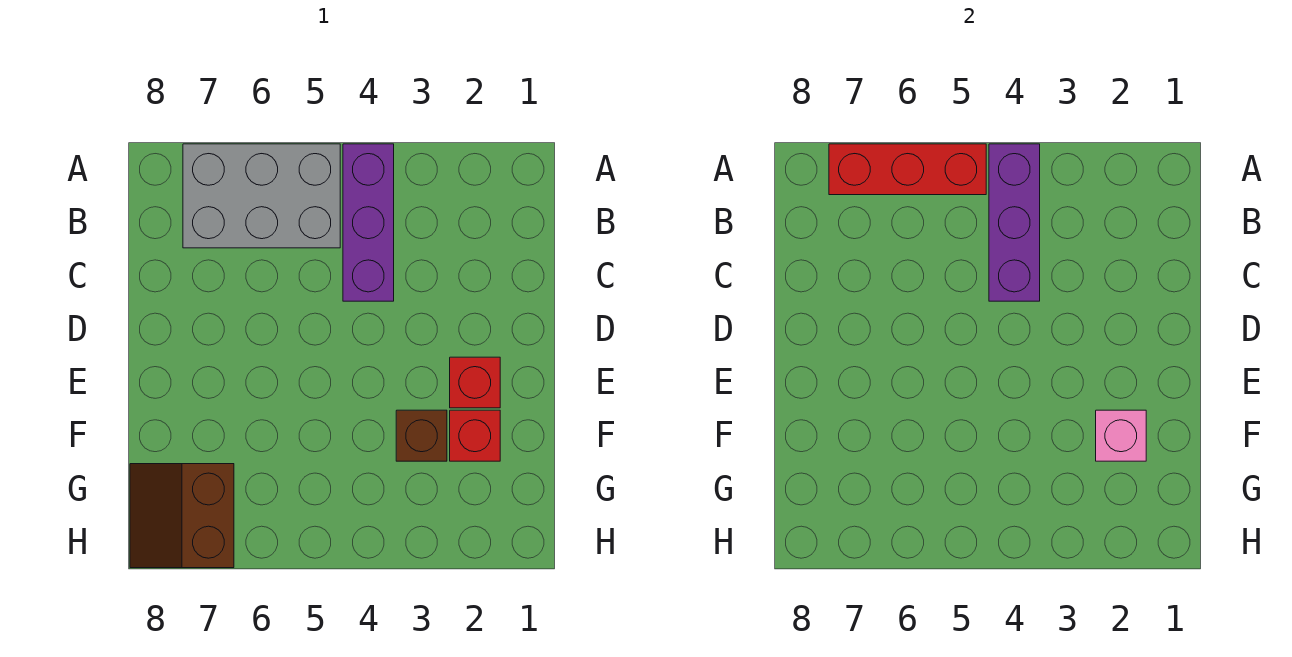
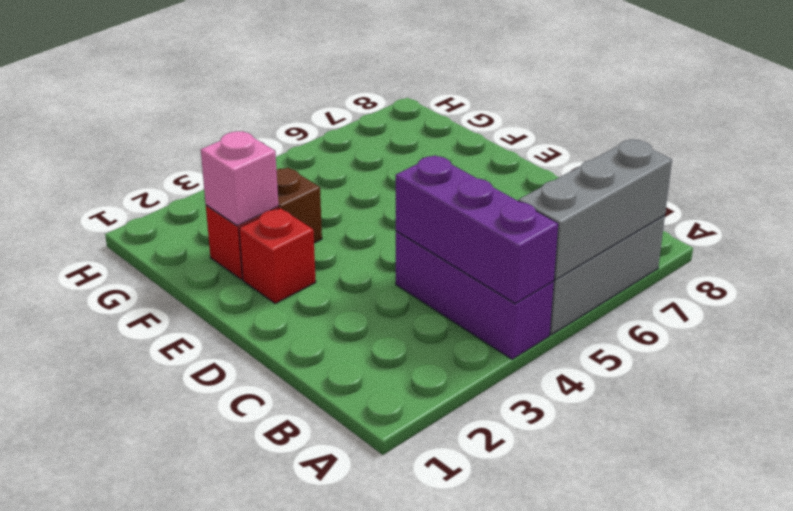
red 1x3 brick [829,144,986,195] -> grey 1x3 brick [519,139,672,280]
brown 2x2 slope [130,464,234,568] -> none

